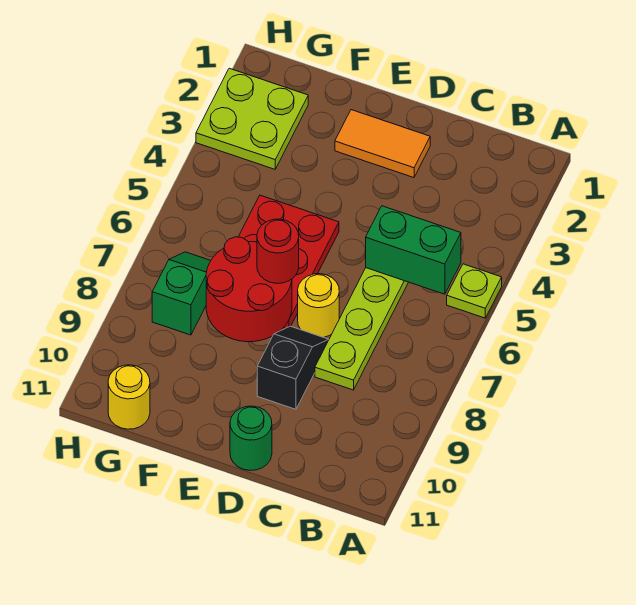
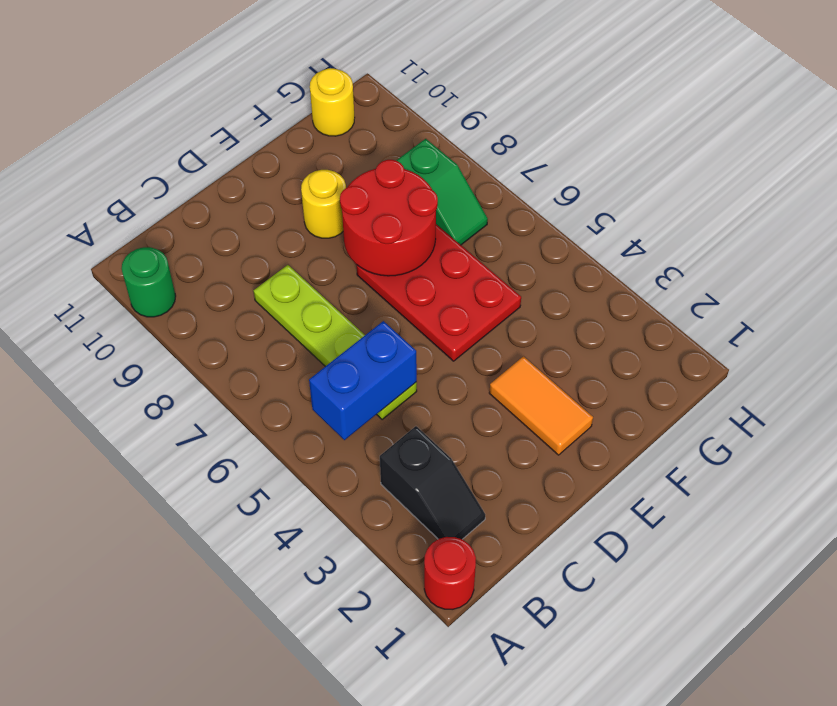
lime 1x1 plate [447,264,502,318] -> none
green 1x2 brick [366,206,461,294] -> blue 1x2 brick [309,321,417,440]
orange 1x2 tile [335,110,430,178] -> orange 1x2 tile turned to [489,356,593,455]
yellow 1x1 round brick [298,274,339,337] -> yellow 1x1 round brick moved to [301,170,346,238]
black 1x2 slope [257,326,329,409] -> black 1x2 slope moved to [380,426,485,539]
green 1x1 round brick [230,406,272,470] -> green 1x1 round brick moved to [122,247,176,317]
red 1x1 round brick [257,219,299,283] -> red 1x1 round brick moved to [424,537,476,610]
lime 2x2 plate [196,68,308,169] -> none

